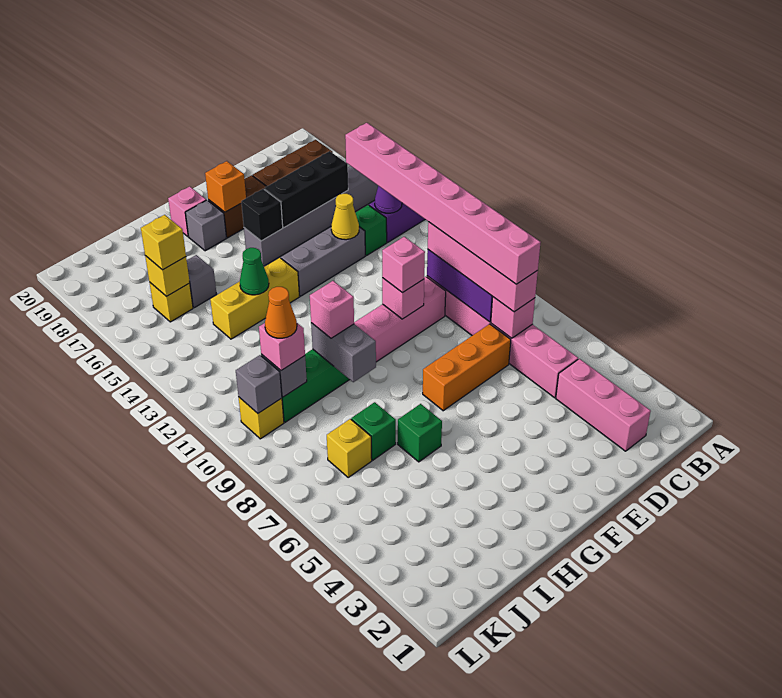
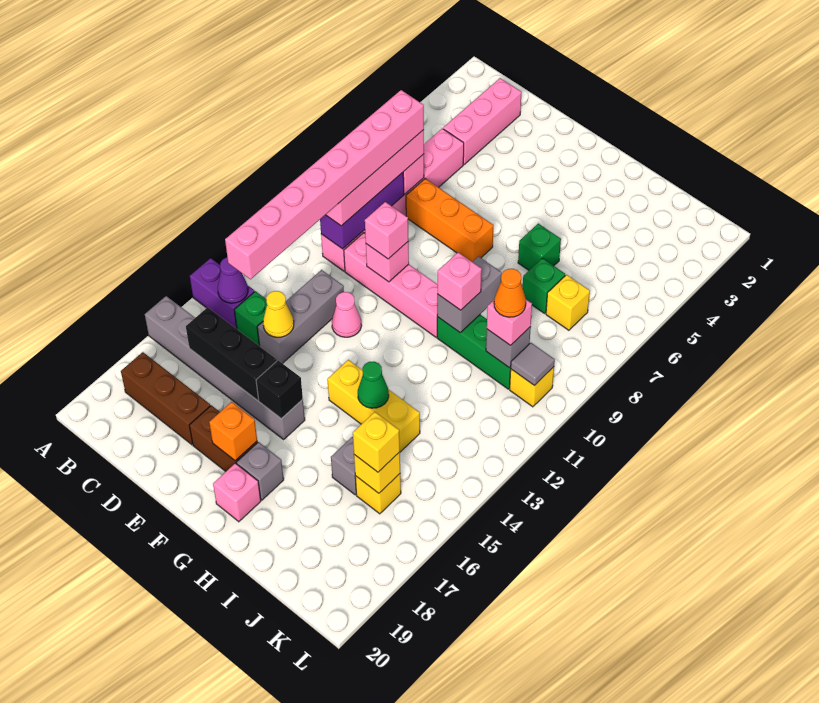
grey 1x3 brick [281,227,365,296] -> grey 1x3 brick turned to [257,270,344,364]
none -> pink 1x1 cone [332,292,361,337]
grey 1x1 brick [236,355,282,413] -> grey 1x1 tile [511,343,555,386]

